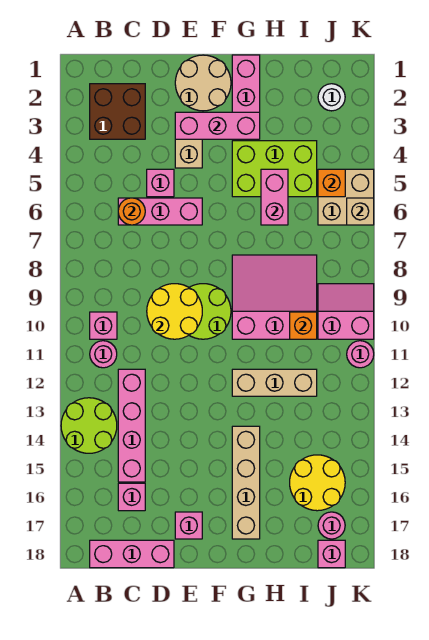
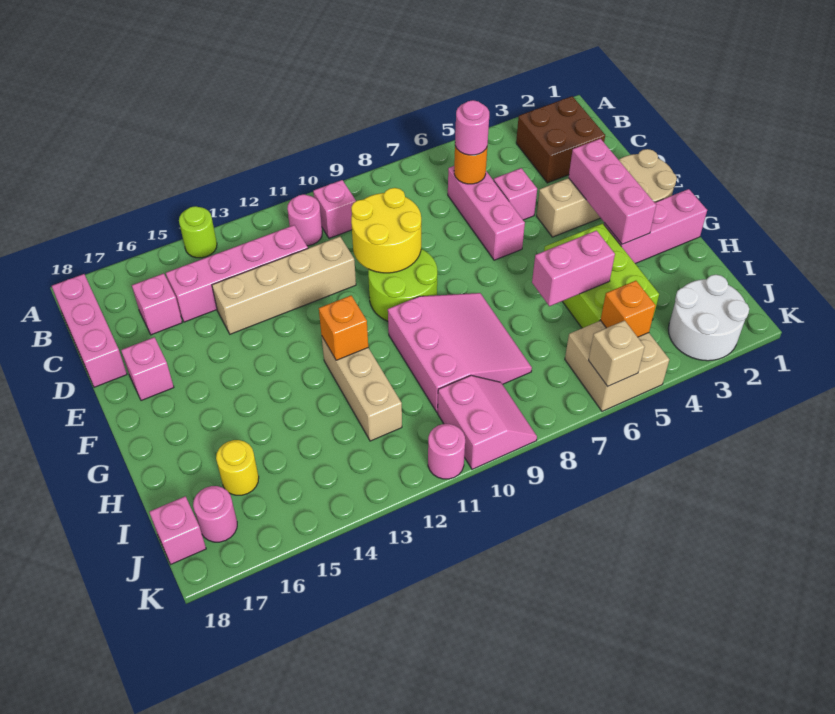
lime 2x2 round brick [61,398,117,453] -> lime 1x1 round brick [179,206,217,258]
none -> pink 1x1 round brick [455,100,489,155]
tan 1x4 brick [232,426,260,539] -> tan 1x4 brick moved to [212,237,356,334]
orange 1x1 brick [290,312,317,339] -> orange 1x1 brick moved to [319,296,368,360]
yellow 2x2 round brick [290,455,345,511] -> yellow 1x1 round brick [216,440,259,495]
white 1x1 round brick [318,84,345,111] -> white 2x2 round brick [668,275,749,361]

